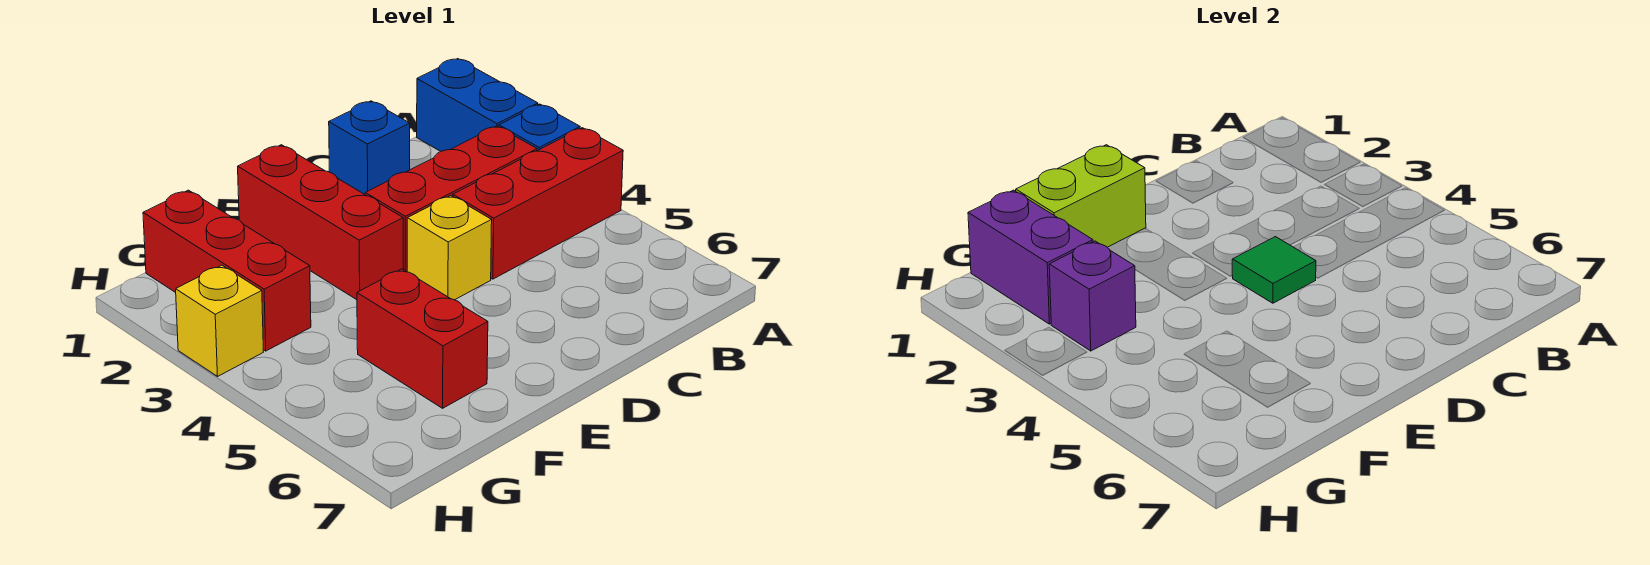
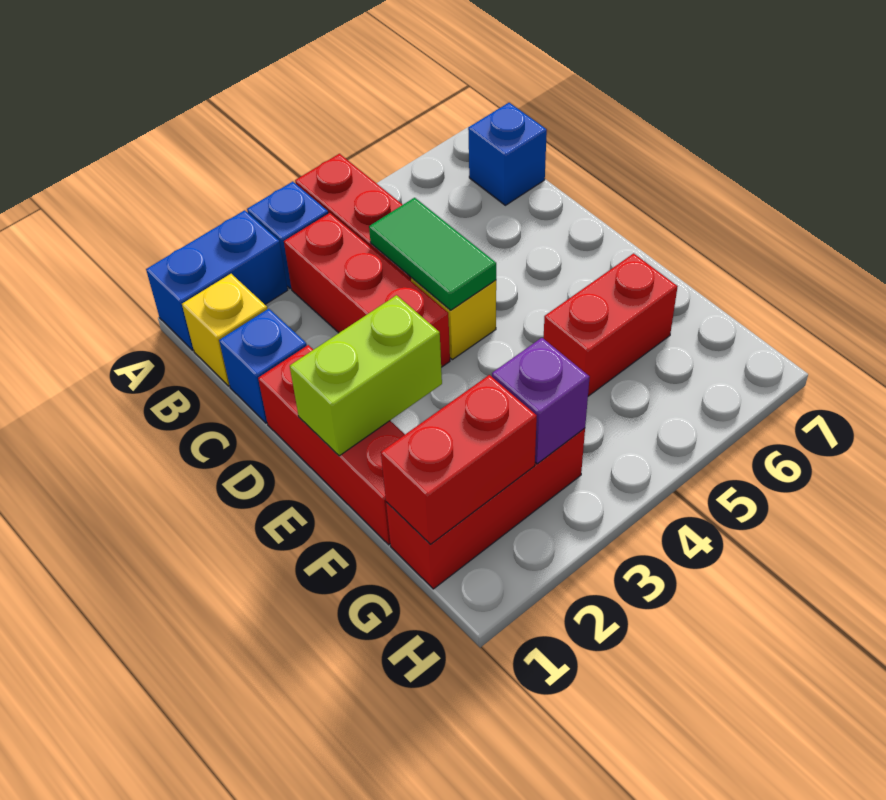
none -> blue 1x1 brick [468,103,547,205]
green 1x1 tile [1232,237,1316,303] -> green 1x2 tile [369,198,496,310]
red 1x3 brick [238,145,403,300] -> red 1x3 brick turned to [258,345,405,545]
lime 1x2 brick [1016,145,1146,247] -> lime 1x2 brick turned to [290,295,442,456]
purple 1x2 brick [968,190,1093,324] -> red 1x2 brick [381,375,537,544]
yellow 1x1 brick [176,265,263,376] -> yellow 1x1 brick moved to [182,274,267,386]

